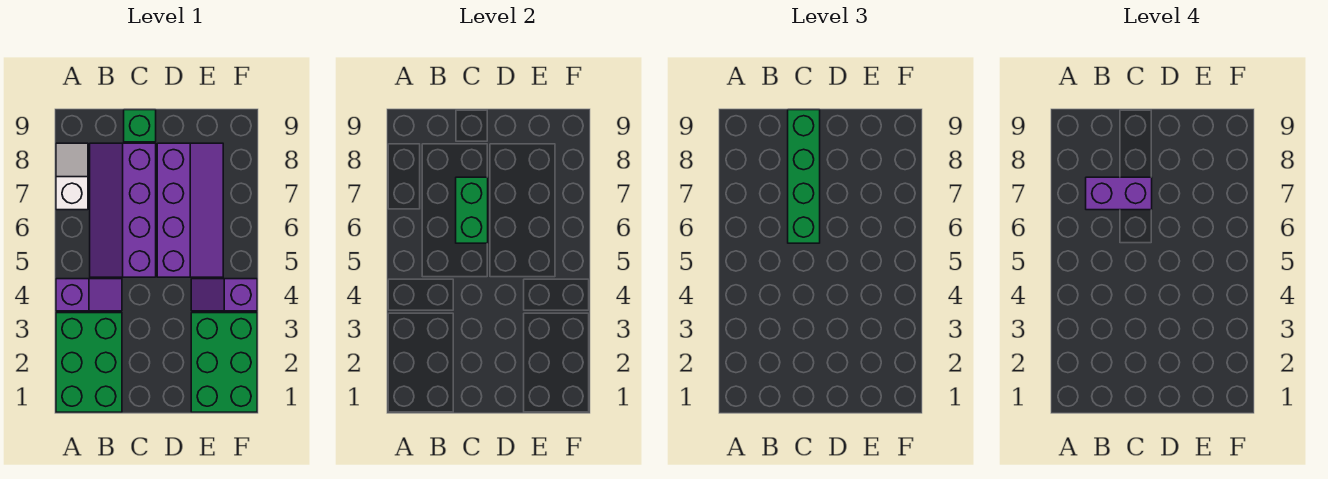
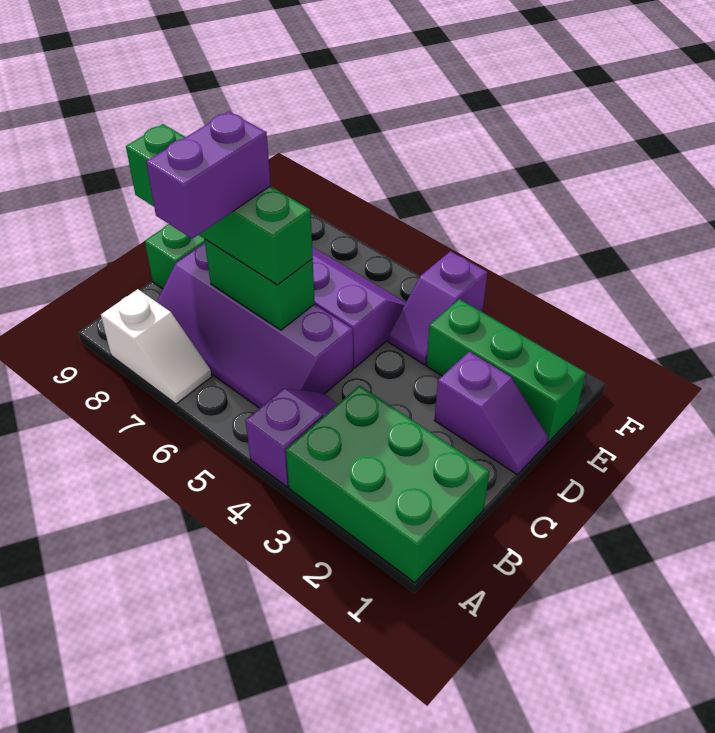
white 1x2 slope [56,143,88,210] -> white 1x2 slope turned to [101,289,212,404]
none -> purple 1x2 slope [434,352,548,475]
green 2x3 brick [191,313,257,412] -> green 1x3 brick [426,299,586,442]

